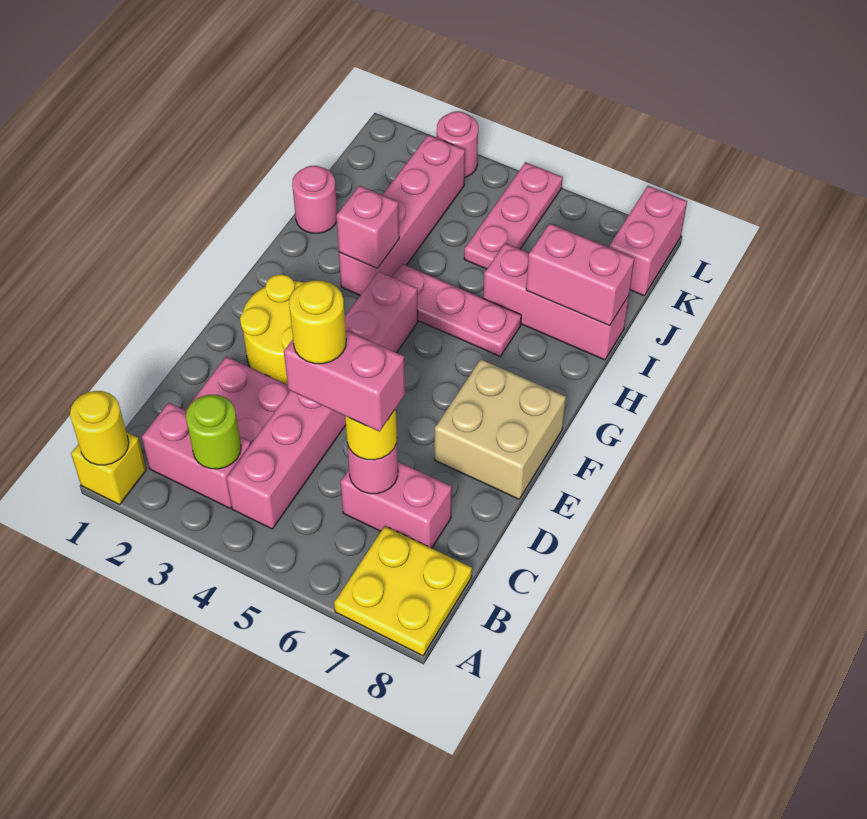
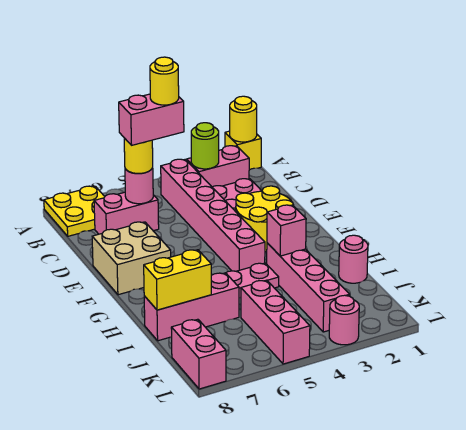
pink 1x2 brick [526,223,635,326] -> yellow 1x2 brick [144,250,211,310]
pink 1x3 plate [464,162,562,269] -> pink 1x3 brick [241,280,310,364]

